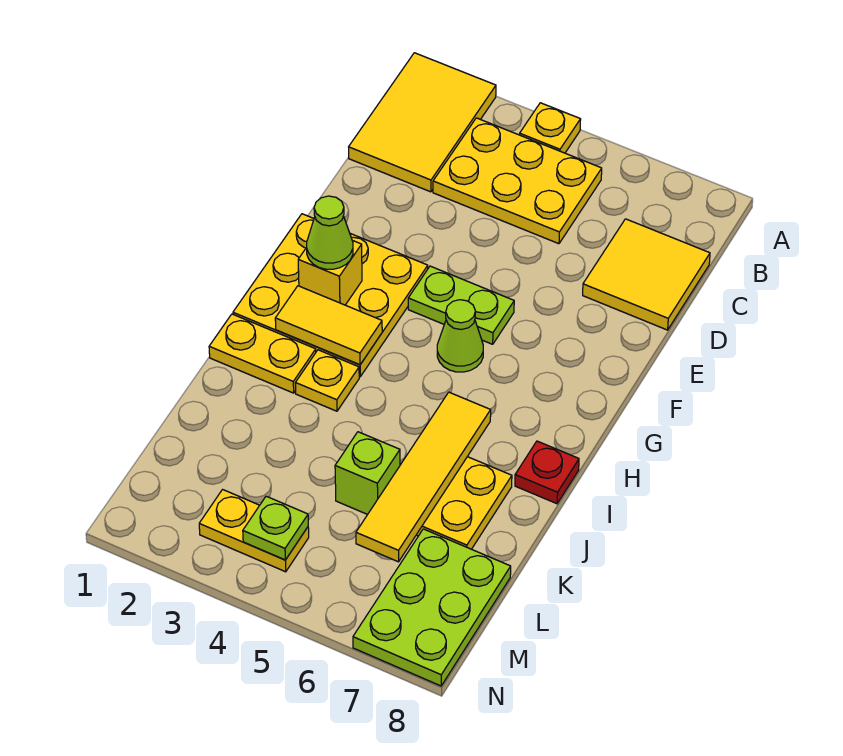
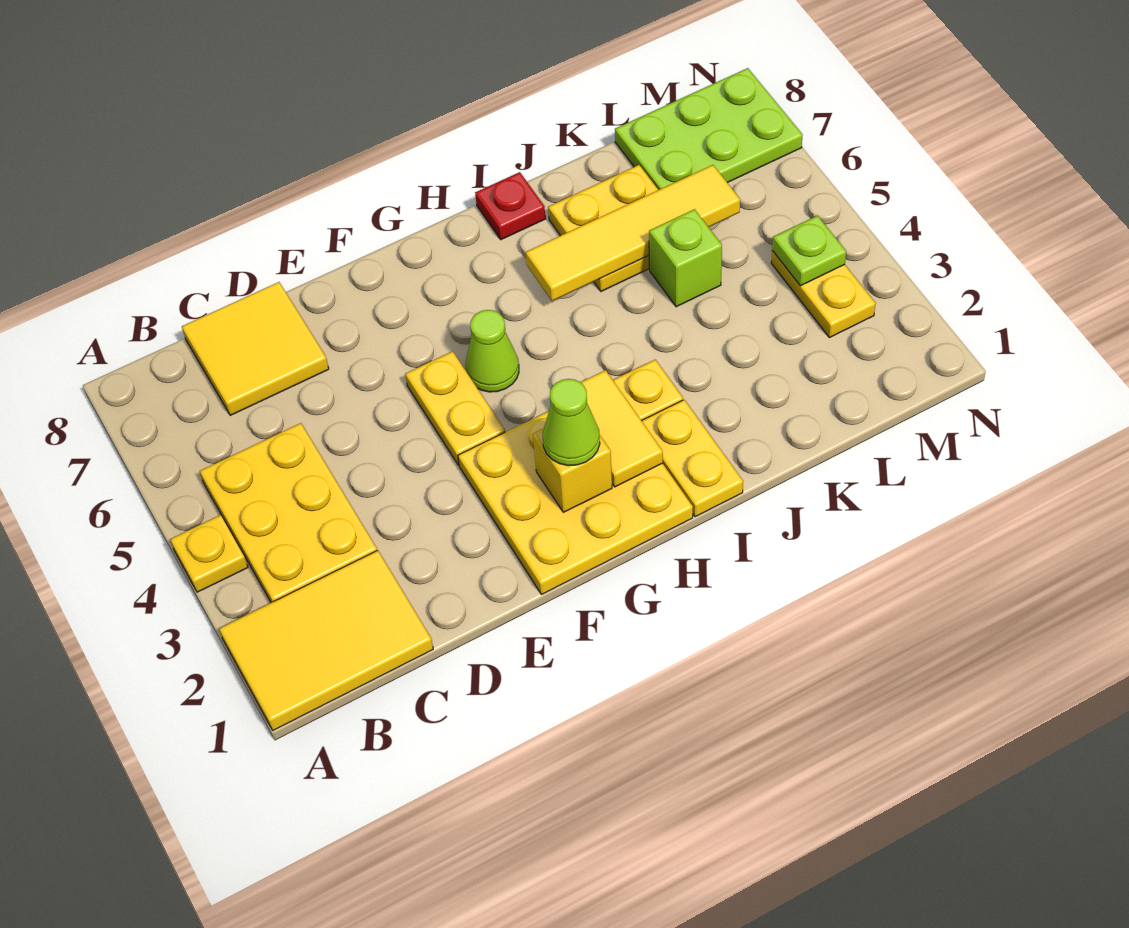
lime 1x2 plate [408,266,514,344] -> yellow 1x2 plate [405,351,505,465]

